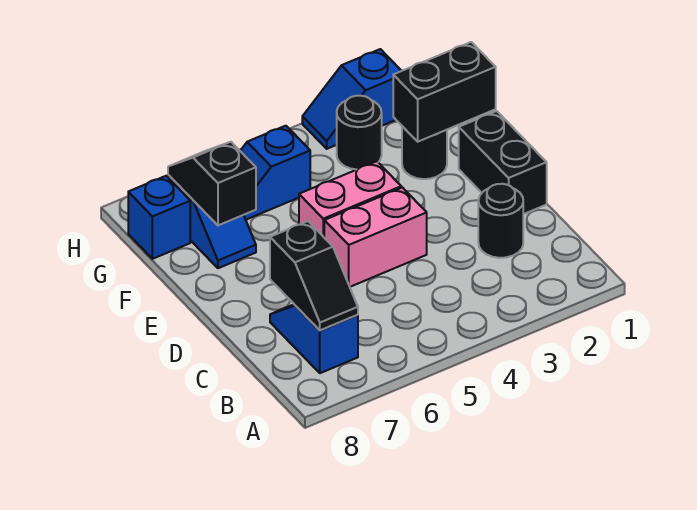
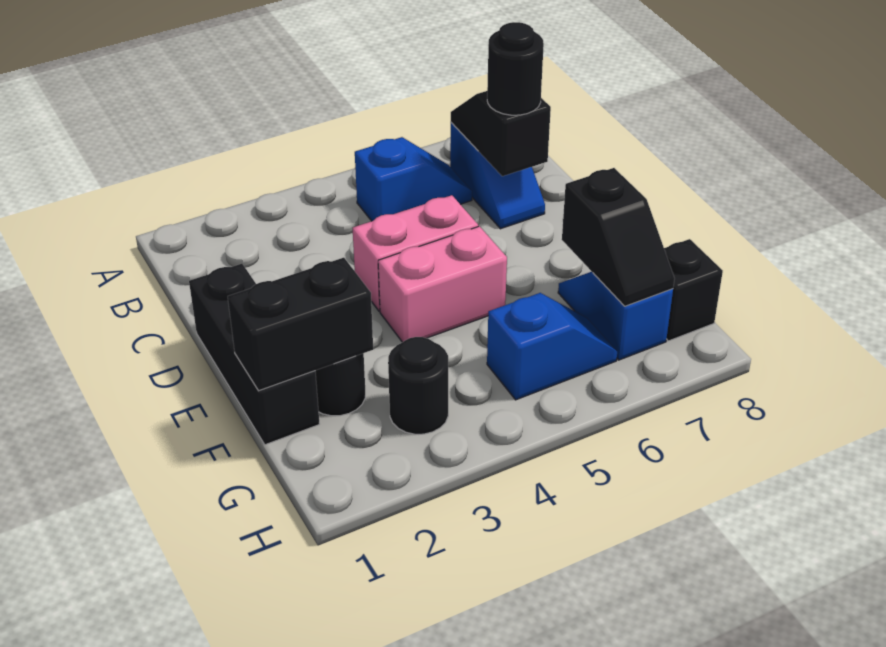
black 1x1 round brick [478,184,523,258] -> black 1x1 round brick moved to [487,22,544,115]
black 1x2 brick [459,111,547,214] -> black 1x3 brick [189,264,320,445]
blue 1x1 brick [128,176,190,259] -> black 1x1 brick [664,239,723,341]
blue 1x2 slope [302,49,401,149] -> blue 1x2 slope moved to [355,137,472,221]

